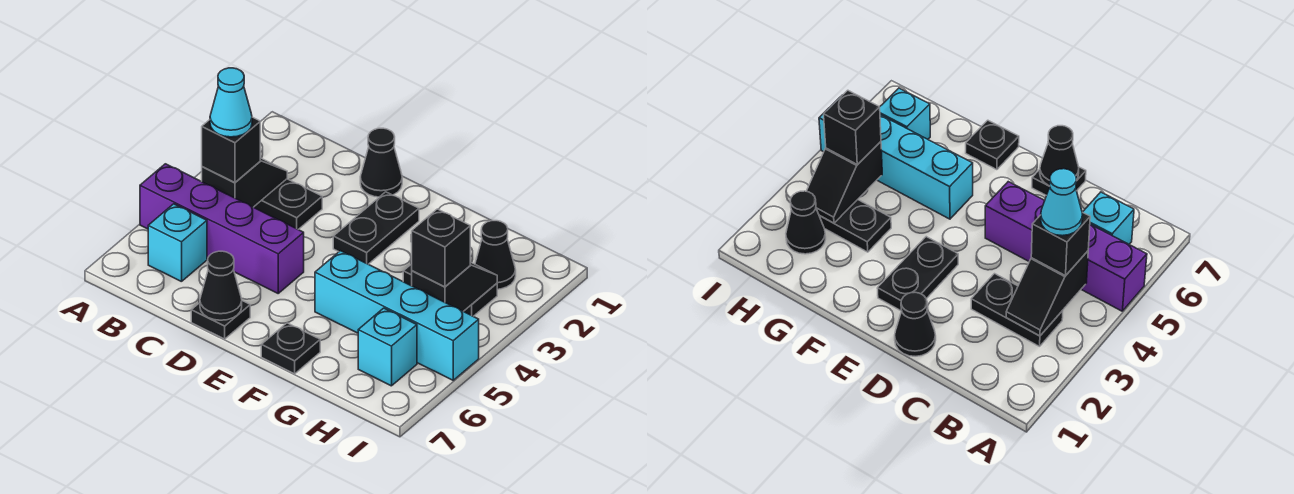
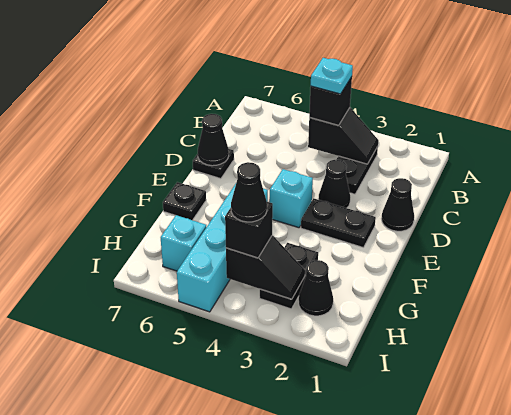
purple 1x4 brick [140,164,304,293] -> none
cyan 1x1 cone [210,68,252,137] -> cyan 1x1 plate [311,58,353,94]
cyan 1x1 brick [148,204,207,282] -> cyan 1x1 brick moved to [270,169,313,228]
none -> black 1x1 cone [318,160,350,208]
none -> black 1x1 cone [231,162,267,222]

